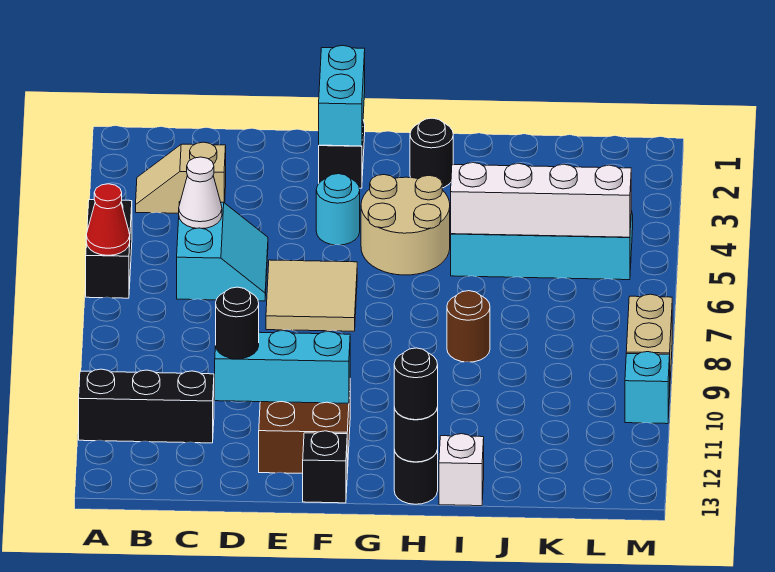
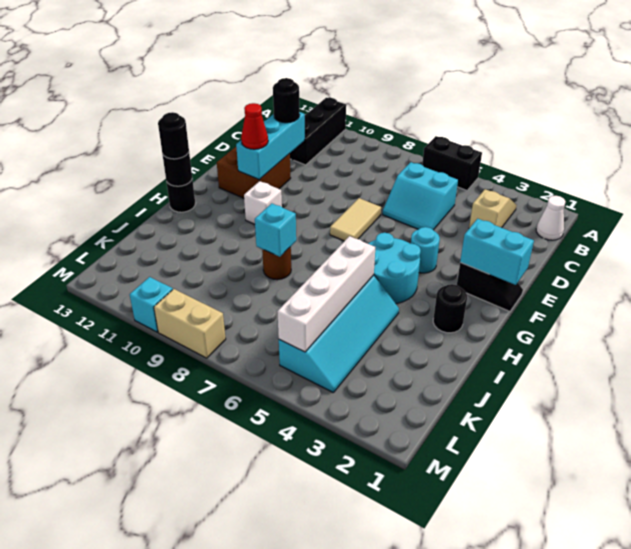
red 1x1 cone [86,184,130,255] -> red 1x1 cone moved to [241,103,268,149]
white 1x1 cone [179,157,222,229] -> white 1x1 cone moved to [536,196,566,240]
tan 2x2 tile [266,260,357,331] -> tan 1x2 tile [330,198,381,241]
black 1x1 brick [303,431,347,503] -> none
tan 2x2 round brick [361,175,450,275] -> cyan 2x2 round brick [368,233,421,304]
none -> cyan 1x1 brick [255,203,296,257]
white 1x1 brick [439,434,484,506] -> white 1x1 brick moved to [244,181,282,224]

